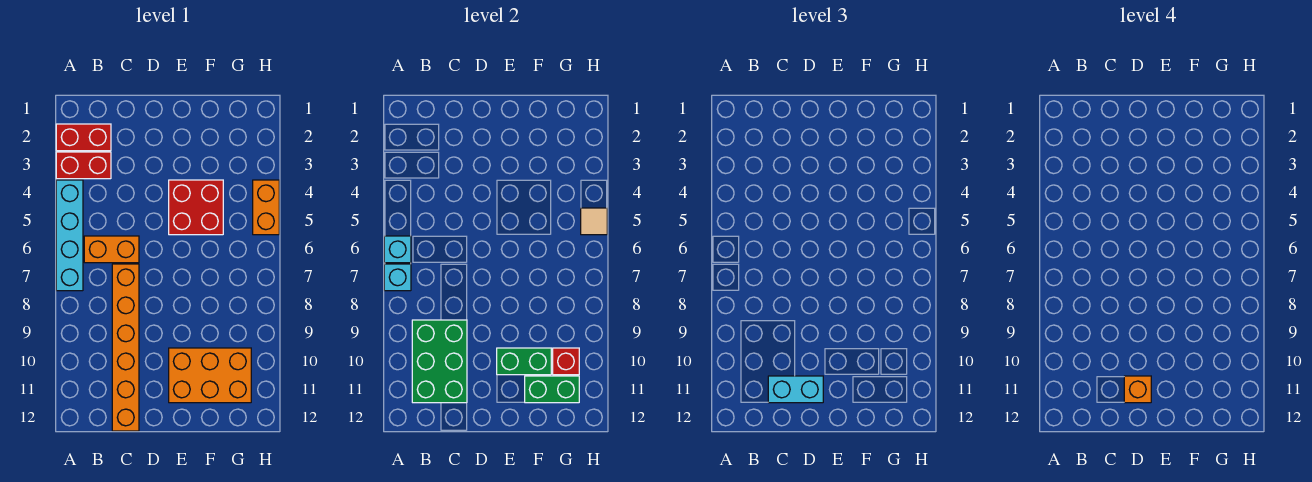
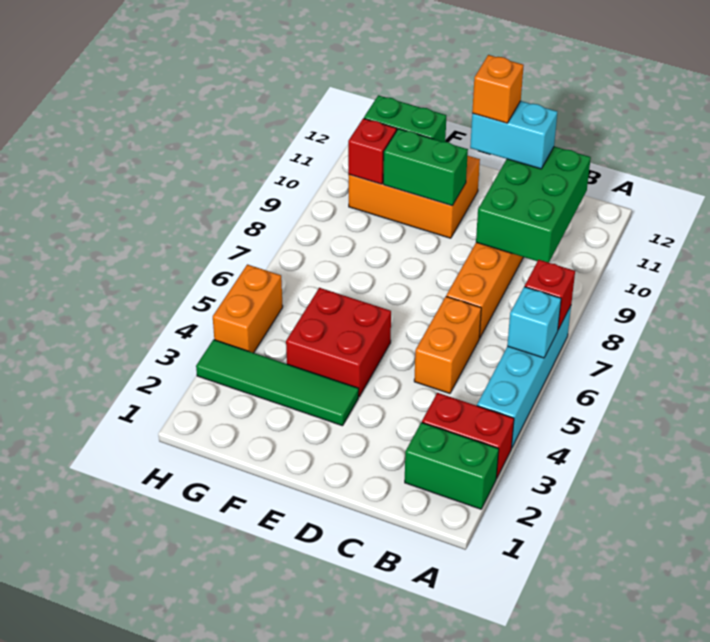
red 1x2 brick [56,124,111,151] -> green 1x2 brick [405,422,499,509]
cyan 1x1 brick [384,264,411,291] -> red 1x1 brick [525,260,575,330]
orange 1x2 brick [84,236,139,263] -> orange 1x2 brick turned to [414,297,481,394]
none -> green 1x4 tile [196,340,359,426]
tan 1x1 tile [581,208,607,235] -> none

